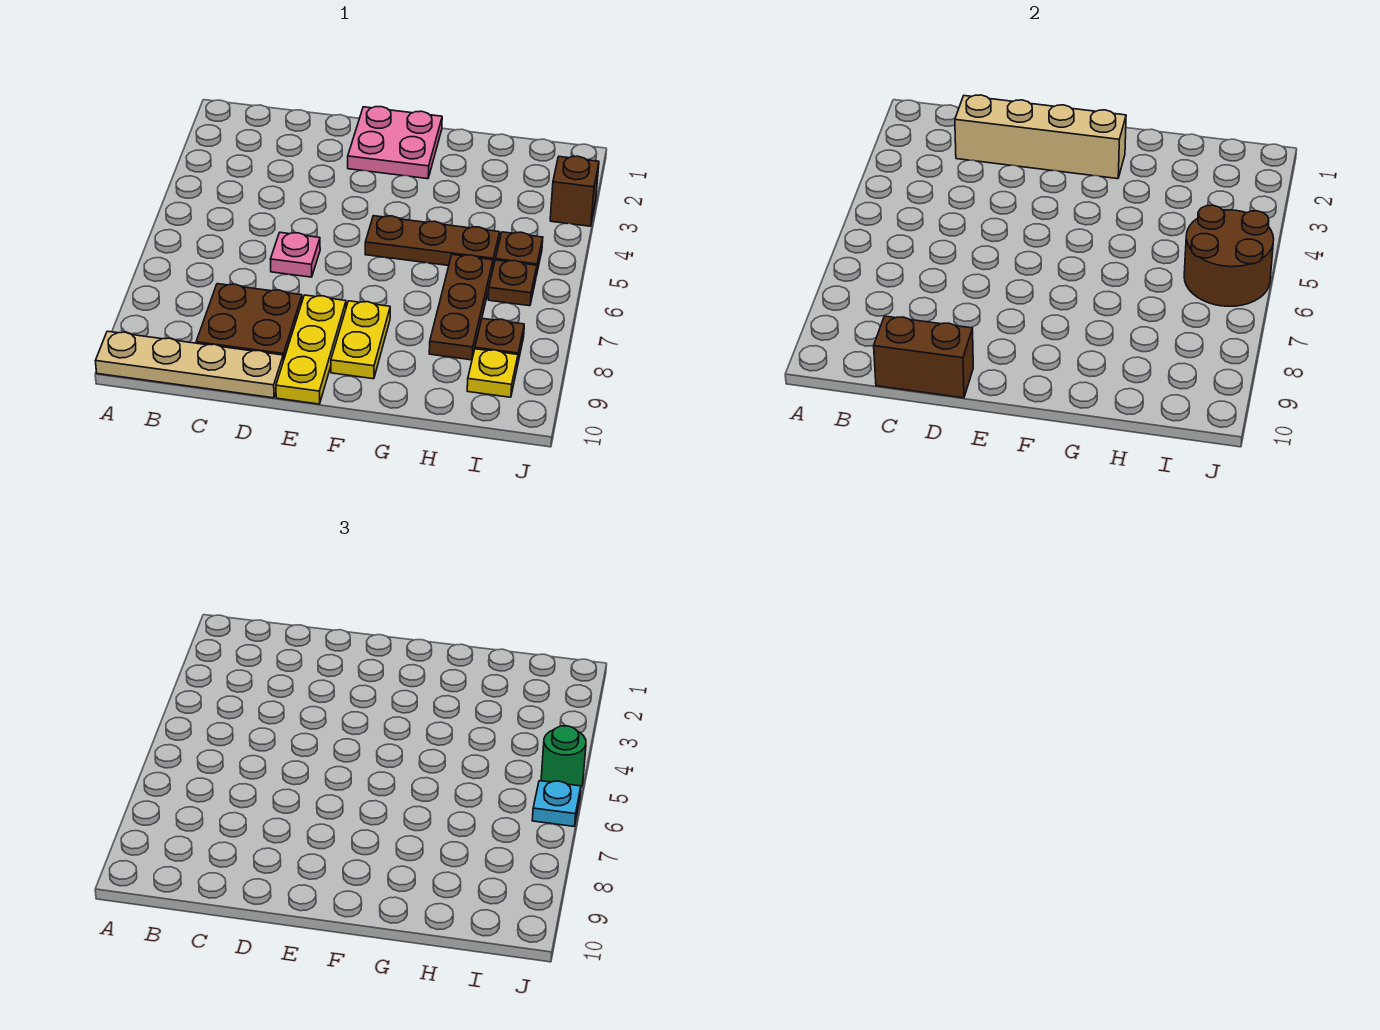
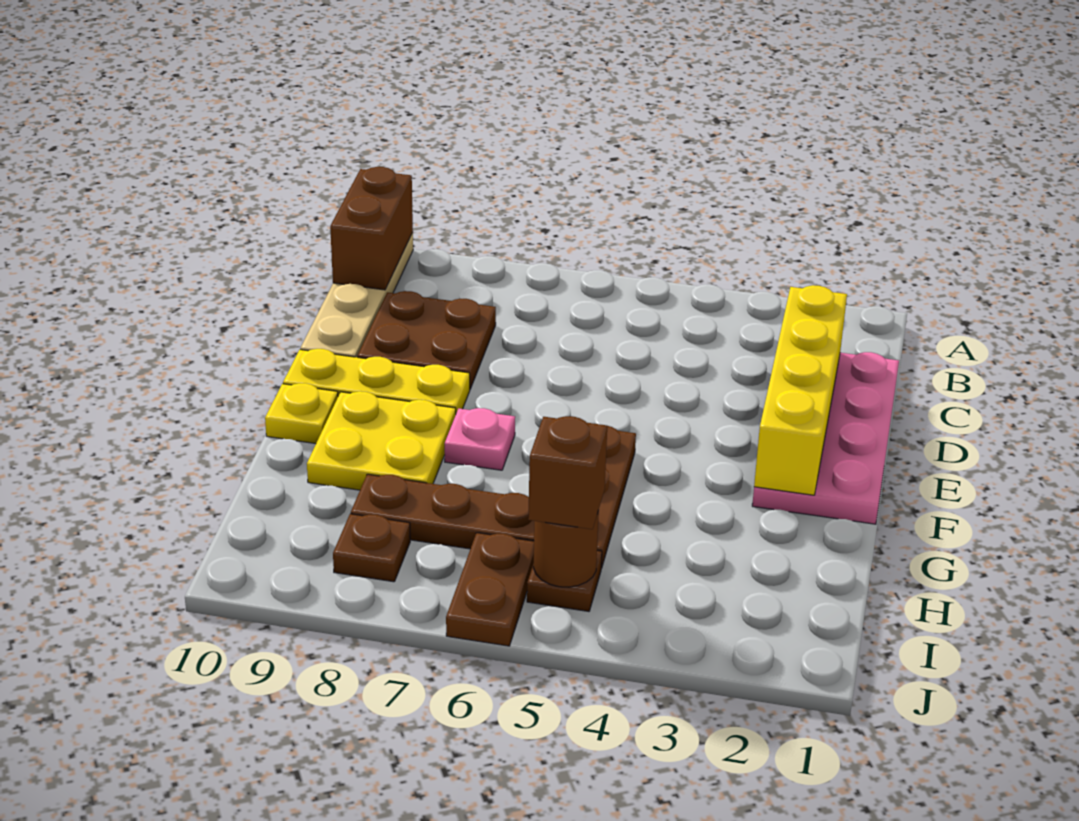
tan 1x4 brick [955,95,1126,179] -> yellow 1x4 brick [754,285,847,495]
brown 1x2 brick [874,316,973,398] -> brown 1x2 brick moved to [330,167,413,290]
pink 1x1 plate [270,232,320,277] -> pink 1x1 plate moved to [445,408,515,470]
pink 2x2 plate [348,107,442,179] -> pink 2x4 plate [752,352,899,524]
yellow 1x2 plate [331,301,390,379] -> yellow 2x2 plate [307,391,456,490]
brown 2x2 round brick [1184,205,1274,306] -> brown 1x1 round brick [533,510,599,587]
brown 1x1 plate [488,260,537,306] -> brown 1x2 plate [446,533,534,646]
yellow 1x1 plate [467,349,518,397] -> yellow 1x1 plate moved to [265,383,338,444]
brown 1x1 brick [550,156,599,226] -> brown 1x1 brick moved to [528,416,607,529]
green 1x1 round brick [541,726,586,787] -> none
cyan 1x1 plate [532,781,581,826] -> none

